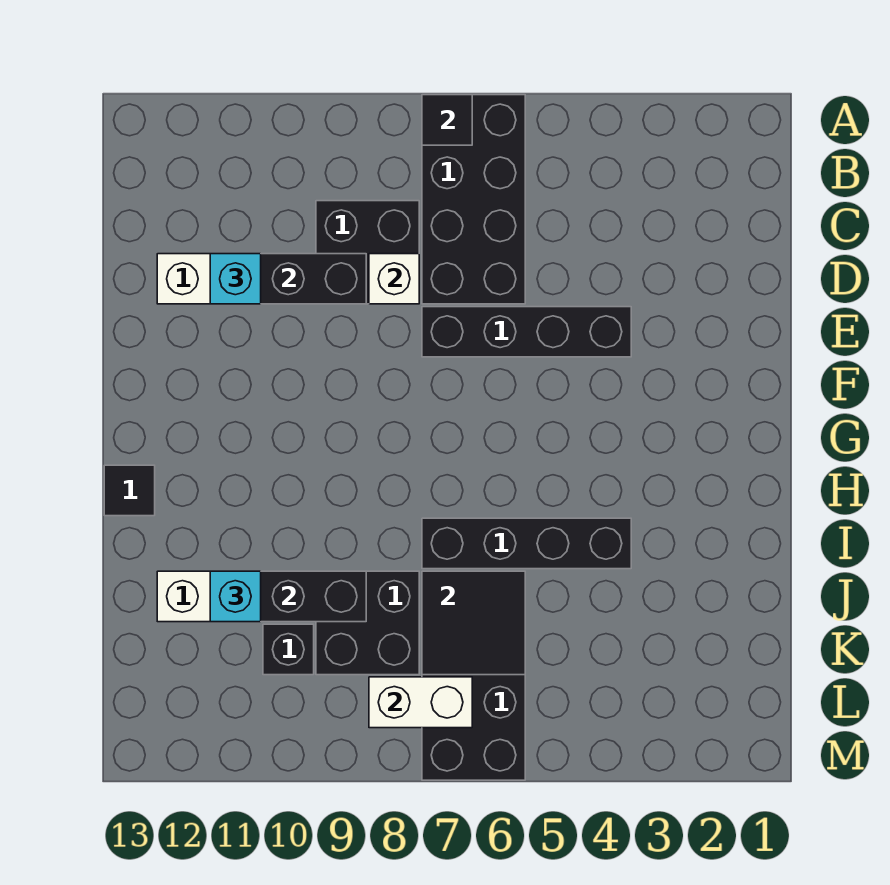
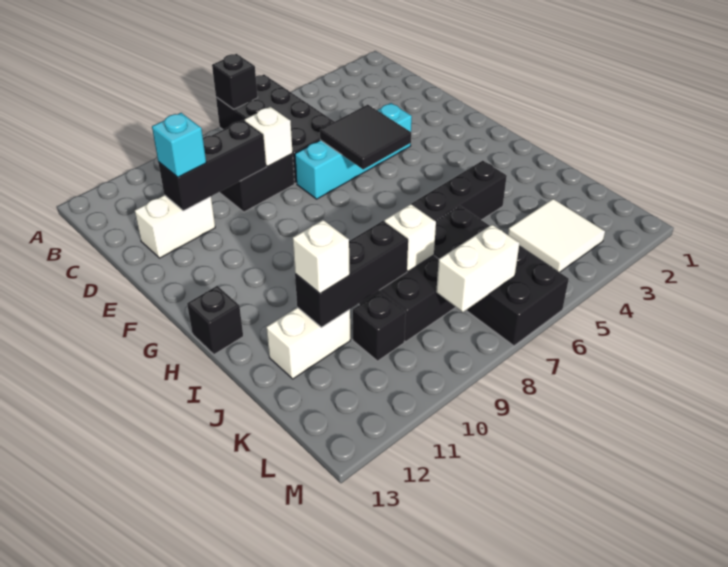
black 1x1 tile [422,95,472,145] -> black 1x1 brick [212,54,258,109]
black 1x4 brick [422,307,631,357] -> cyan 1x4 brick [295,103,412,199]
black 1x1 tile [104,465,155,516] -> black 1x1 brick [187,286,243,354]
black 2x2 tile [422,571,525,675] -> black 2x2 tile moved to [320,105,411,169]
none -> white 1x1 brick [384,204,436,271]
cyan 1x1 brick [210,571,261,622] -> white 1x1 brick [293,220,350,294]
none -> white 2x2 tile [508,199,605,272]

